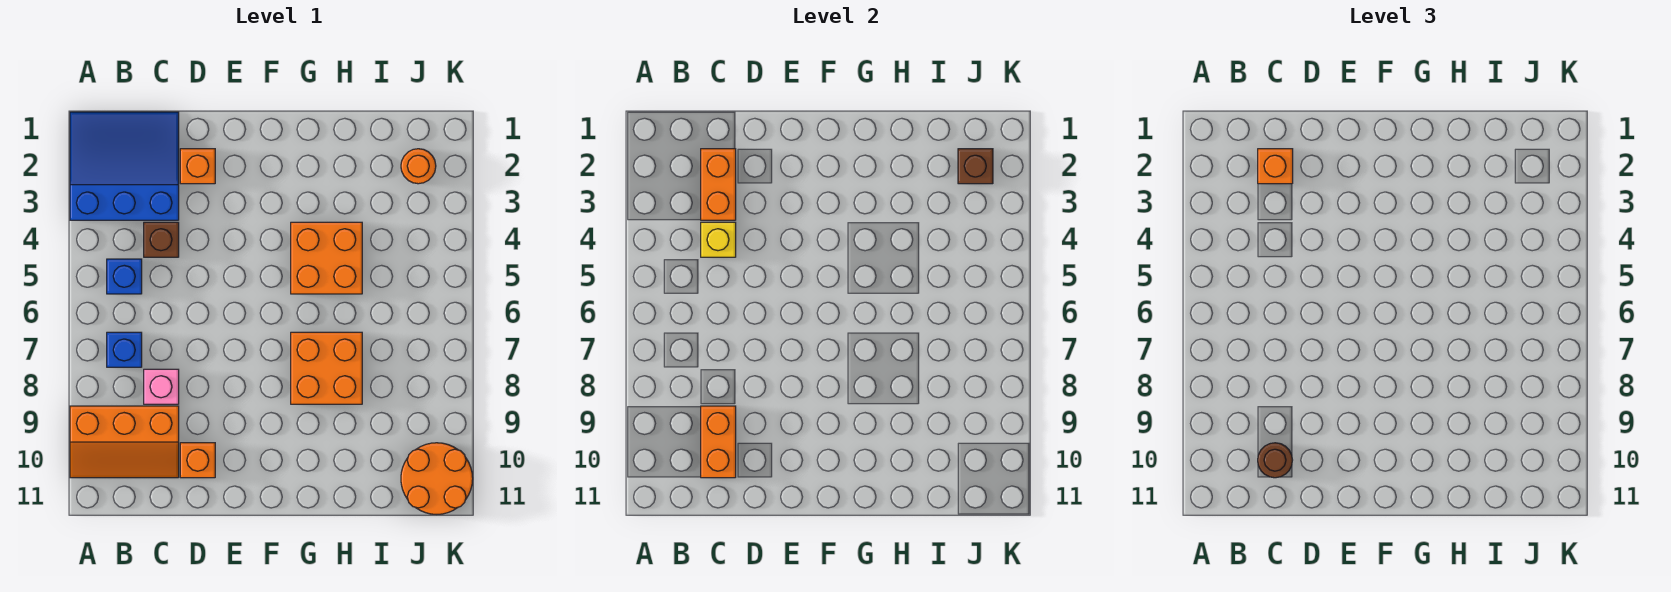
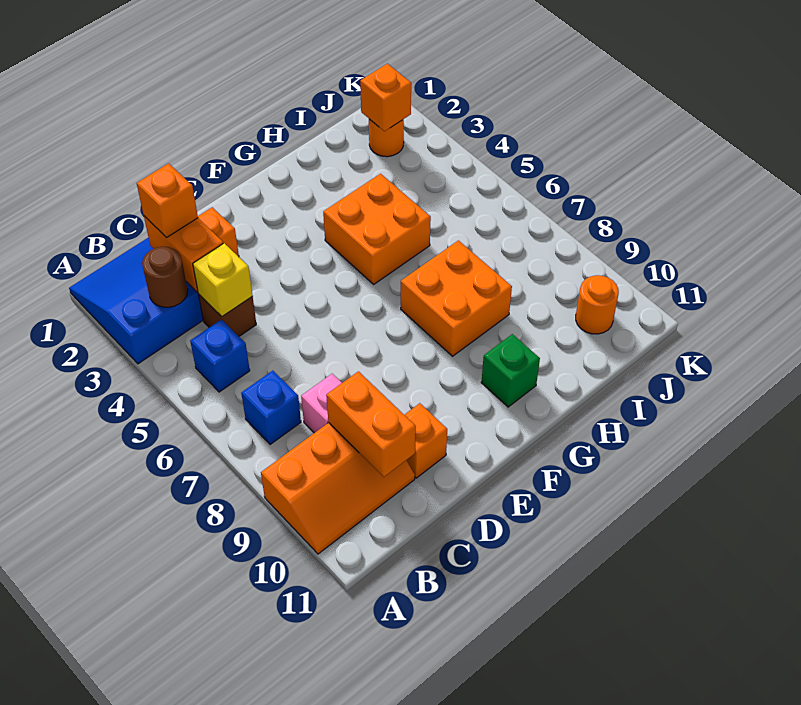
brown 1x1 round brick [1258,443,1292,478] -> brown 1x1 round brick moved to [142,247,188,307]
none -> green 1x1 brick [481,334,540,407]
brown 1x1 brick [958,149,993,184] -> orange 1x1 brick [360,64,411,131]
orange 2x2 round brick [401,443,473,514] -> orange 1x1 round brick [576,275,619,334]

